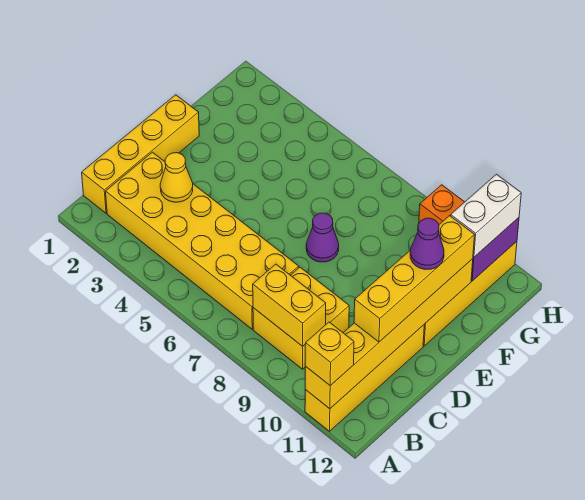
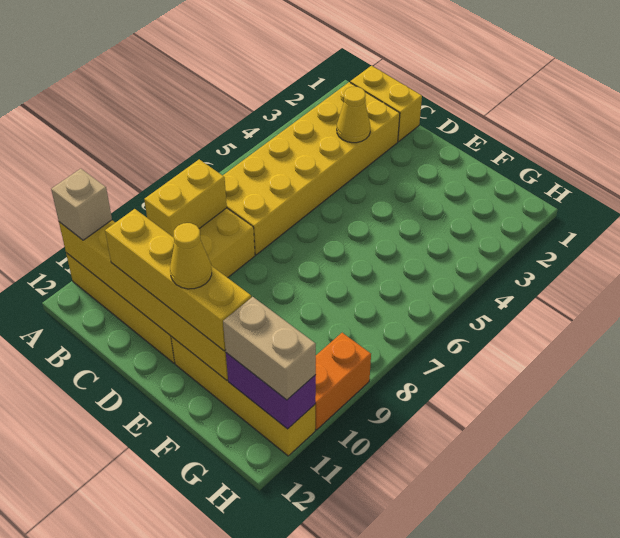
yellow 1x1 brick [305,322,354,386] -> tan 1x1 brick [51,169,112,240]
yellow 1x4 brick [82,95,199,213] -> yellow 1x2 brick [350,66,422,142]
purple 1x1 cone [306,213,339,262] -> none
purple 1x1 cone [410,218,444,270] -> yellow 1x1 cone [170,223,212,289]
white 1x2 brick [451,174,521,257] -> tan 1x2 brick [223,297,316,400]

